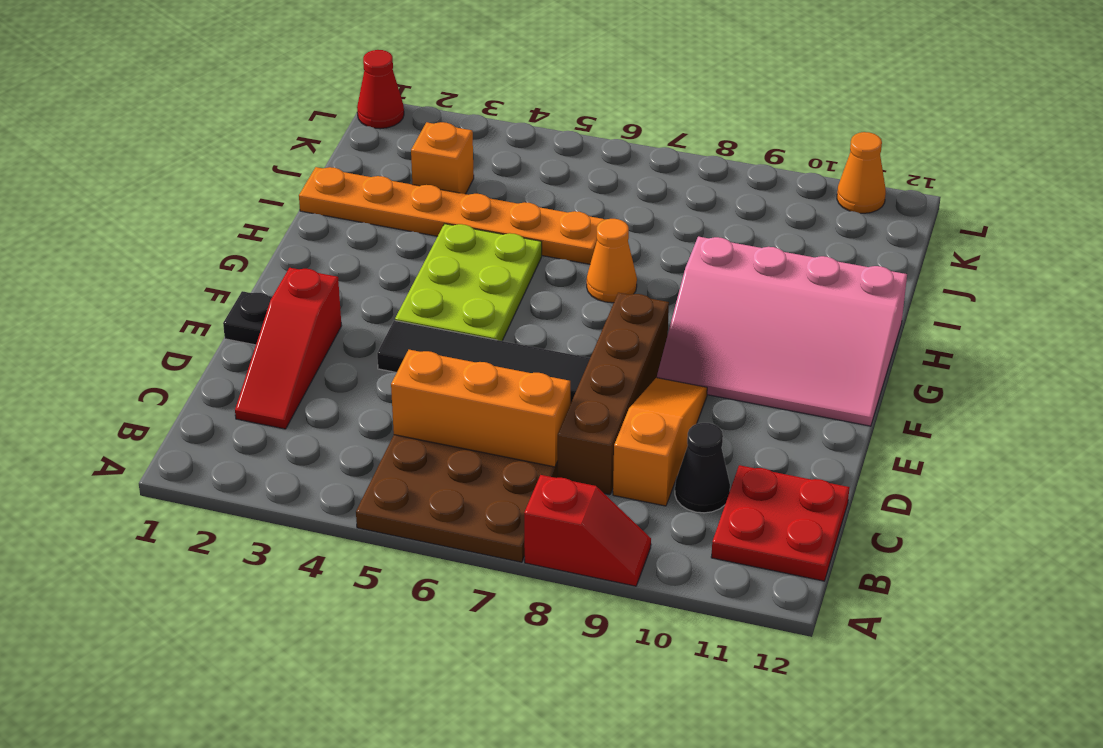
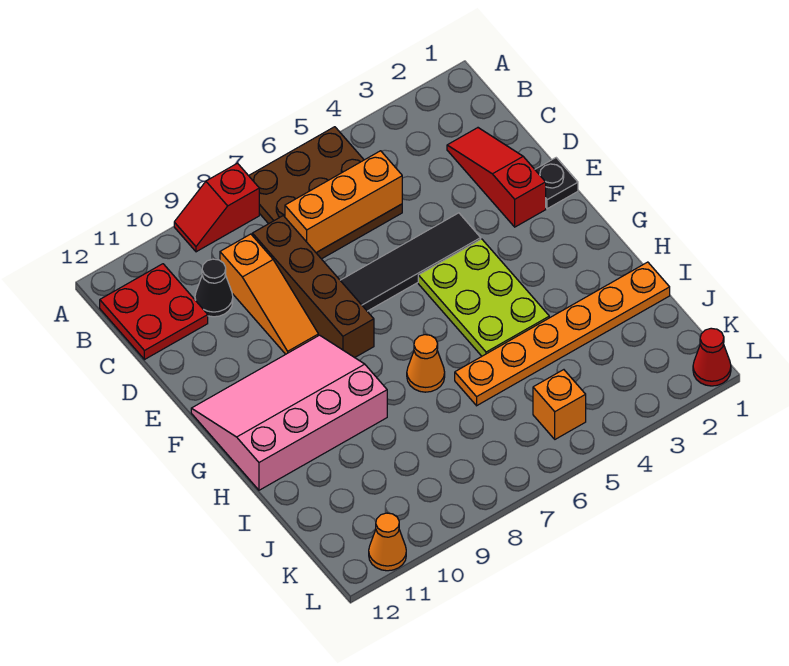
orange 1x1 brick [411,122,474,194] -> orange 1x1 brick moved to [533,370,586,439]

